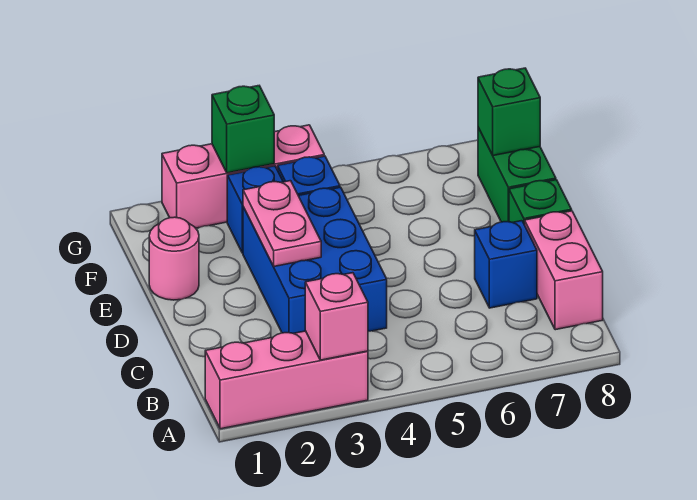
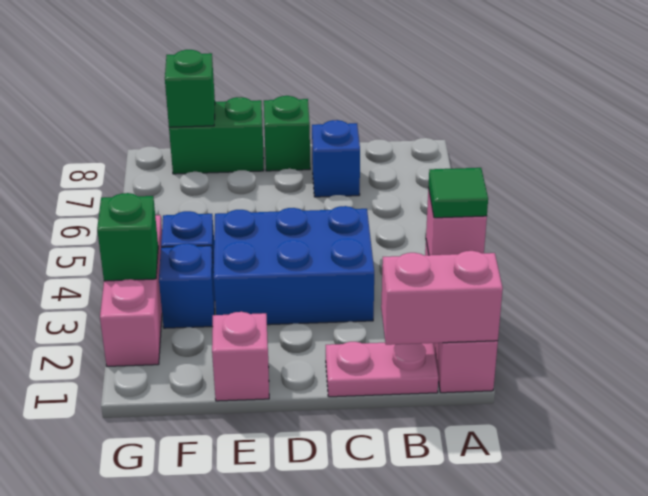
none -> green 1x1 tile [428,168,488,218]
pink 1x2 brick [525,211,603,330] -> pink 1x2 brick moved to [381,251,503,345]
pink 1x2 plate [243,181,321,266] -> pink 1x2 plate moved to [326,342,438,397]
pink 1x1 round brick [149,217,199,300] -> pink 1x1 brick [212,312,269,401]

